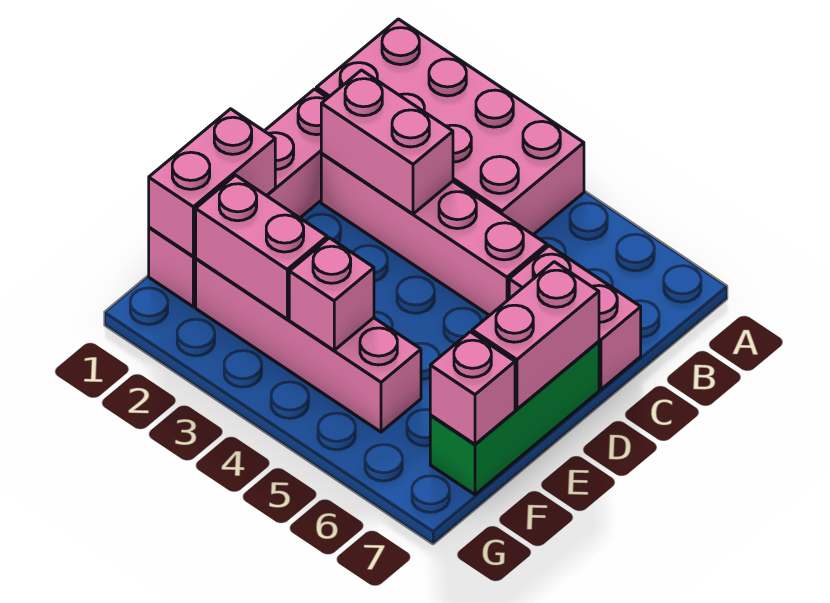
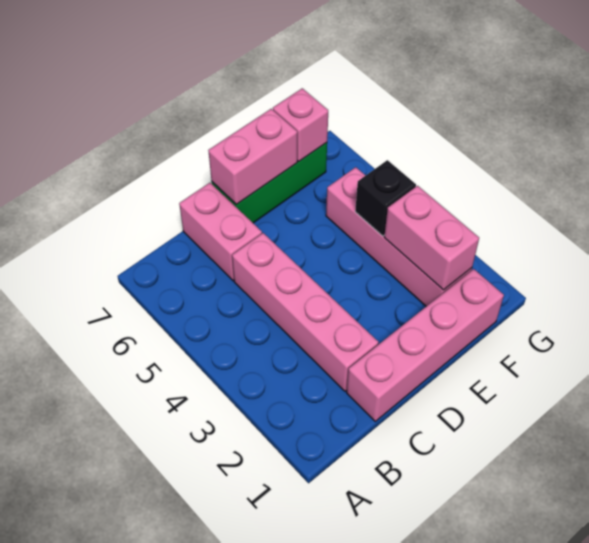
pink 2x4 brick [316,19,584,235] -> none
pink 1x2 brick [321,70,453,214] -> none
pink 1x2 brick [149,109,275,257] -> none
pink 1x1 brick [289,238,374,350] -> black 1x1 brick [355,160,416,236]

